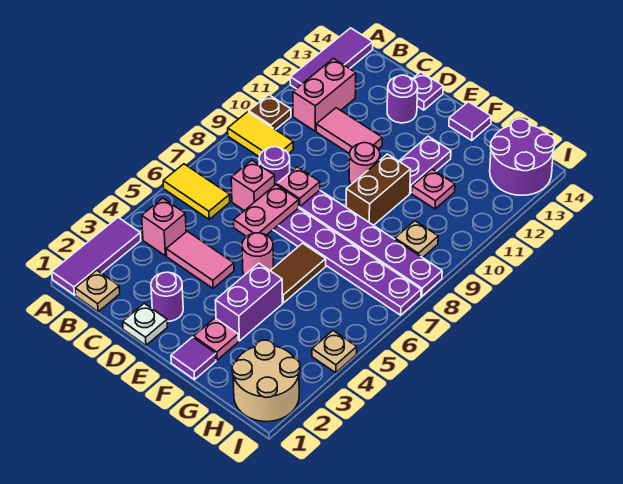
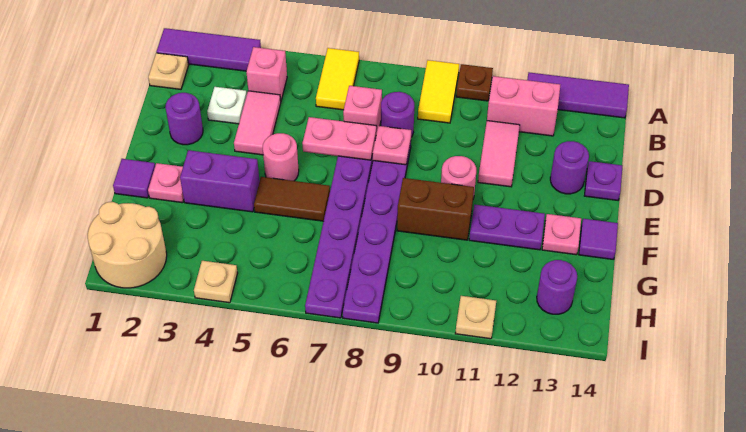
white 1x1 plate [123,303,167,345] -> white 1x1 plate moved to [207,87,247,124]
pink 1x1 plate [412,169,455,209] -> pink 1x1 plate moved to [542,214,581,255]
tan 1x1 plate [395,221,438,258] -> tan 1x1 plate moved to [455,296,496,339]
purple 2x2 round brick [490,119,555,195] -> purple 1x1 round brick [537,260,577,314]

